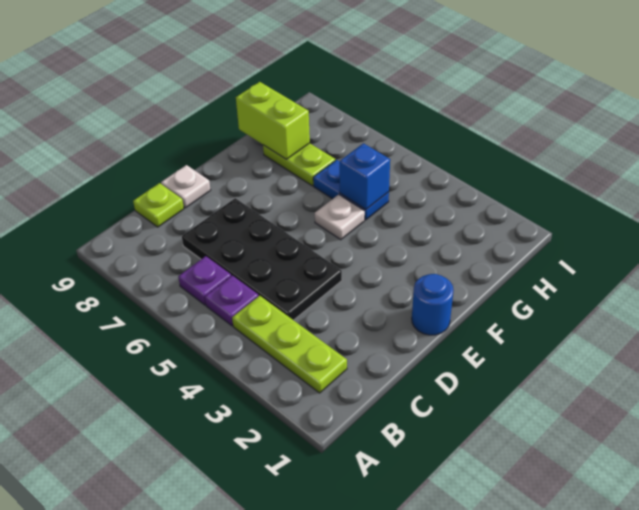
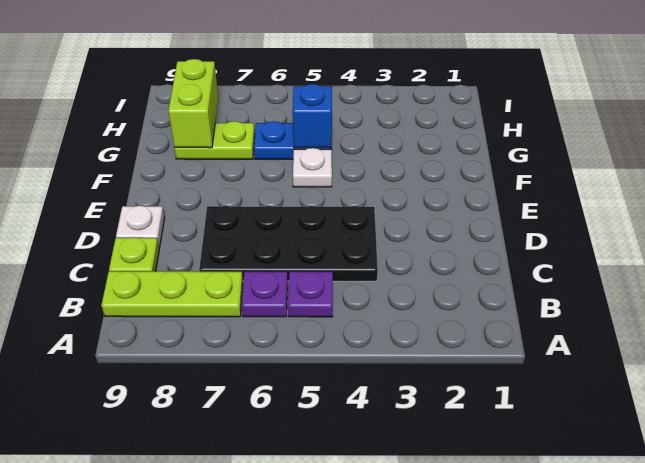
lime 1x3 plate [232,296,347,393] -> lime 1x3 plate moved to [101,271,243,317]
blue 1x1 round brick [412,274,454,335] -> none
lime 1x2 brick [236,82,310,159] -> lime 1x2 brick turned to [168,59,218,148]

